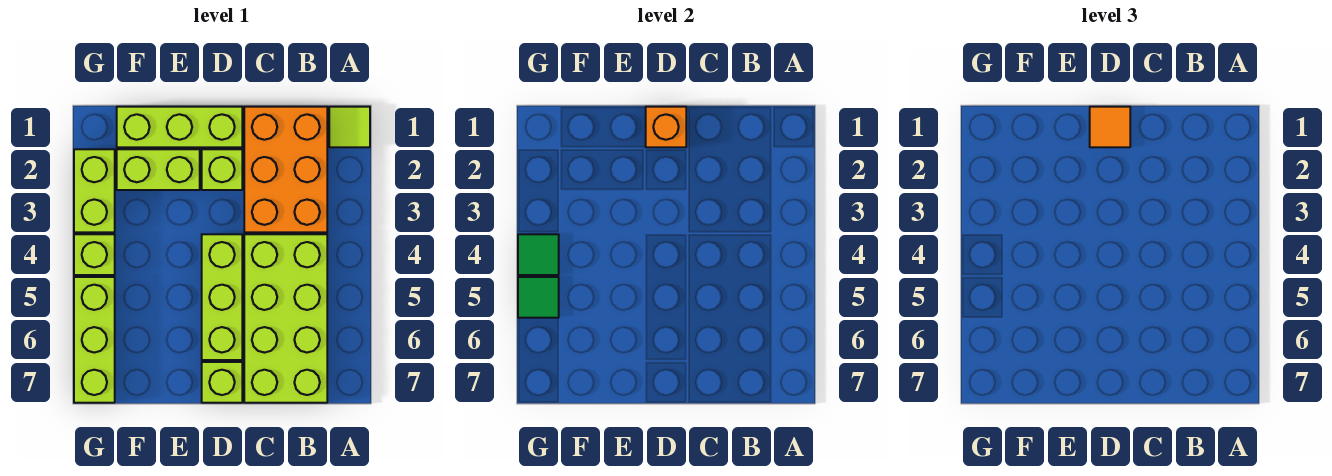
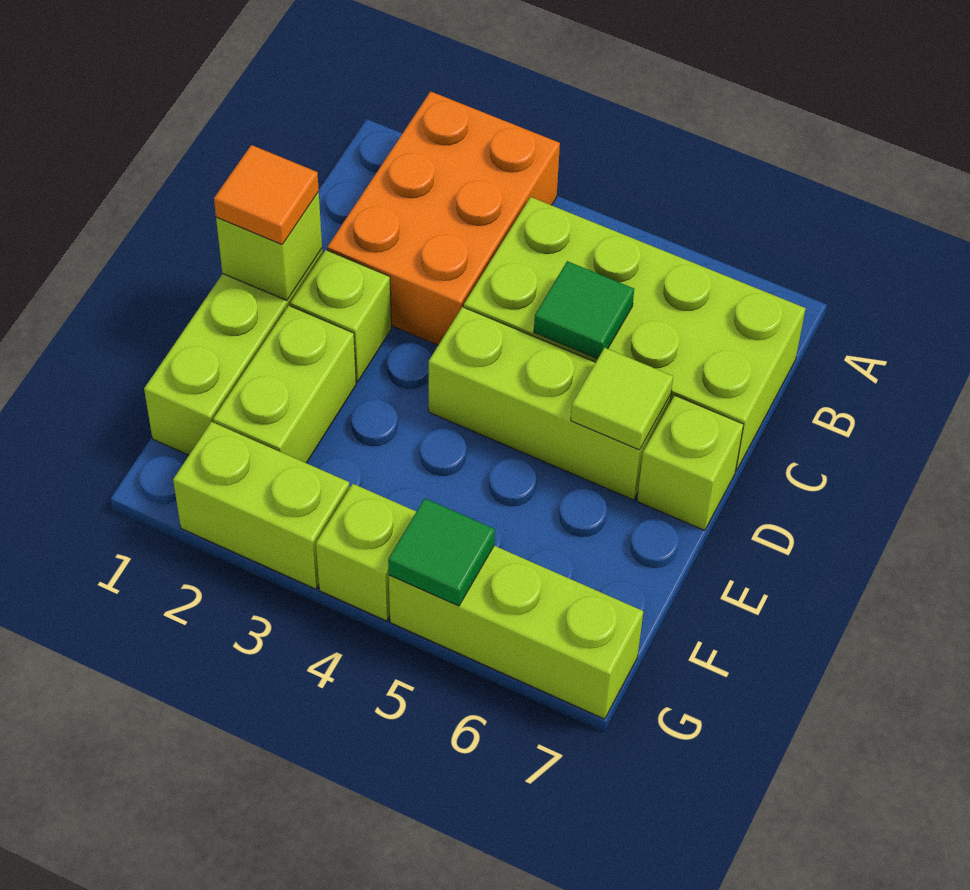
lime 1x1 tile [329,107,370,147] -> lime 1x1 tile moved to [571,348,673,450]
orange 2x3 brick [244,107,327,232] -> orange 2x3 brick turned to [327,91,560,345]
orange 1x1 brick [646,107,686,147] -> lime 1x1 brick [216,192,322,301]
green 1x1 tile [518,234,559,275] -> green 1x1 tile moved to [534,261,634,359]

